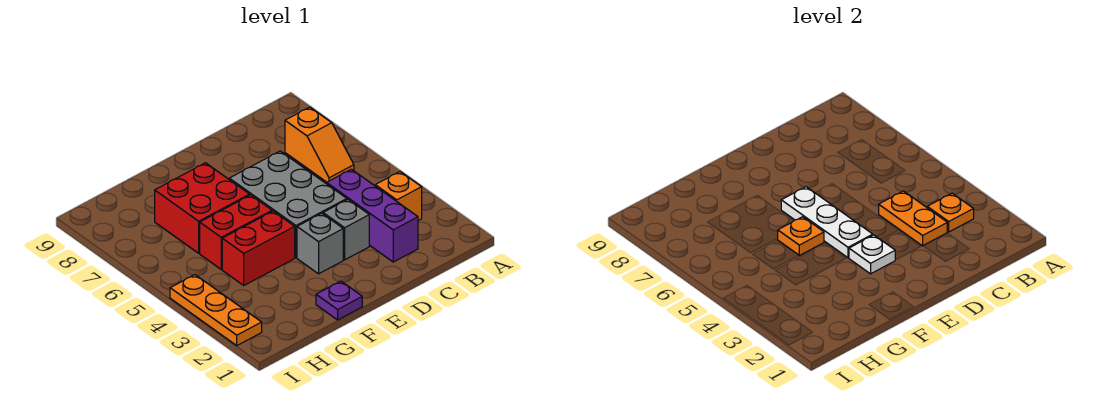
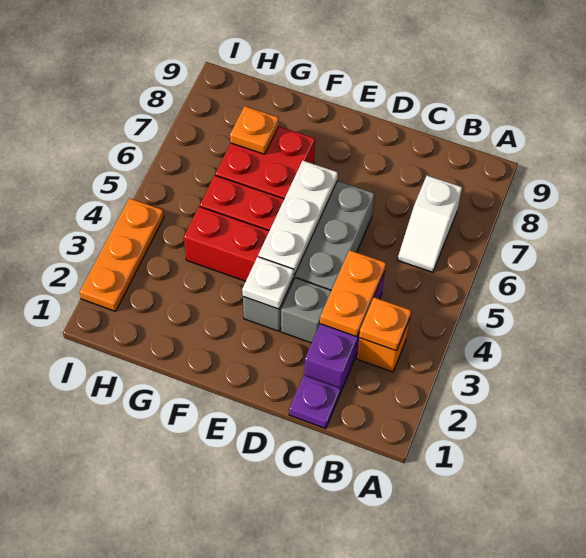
orange 1x2 slope [285,107,354,182] -> white 1x2 slope [398,176,462,272]
purple 1x1 plate [316,281,362,320] -> purple 1x1 plate moved to [289,375,340,429]
orange 1x1 plate [778,217,824,255] -> orange 1x1 plate moved to [230,106,279,154]

